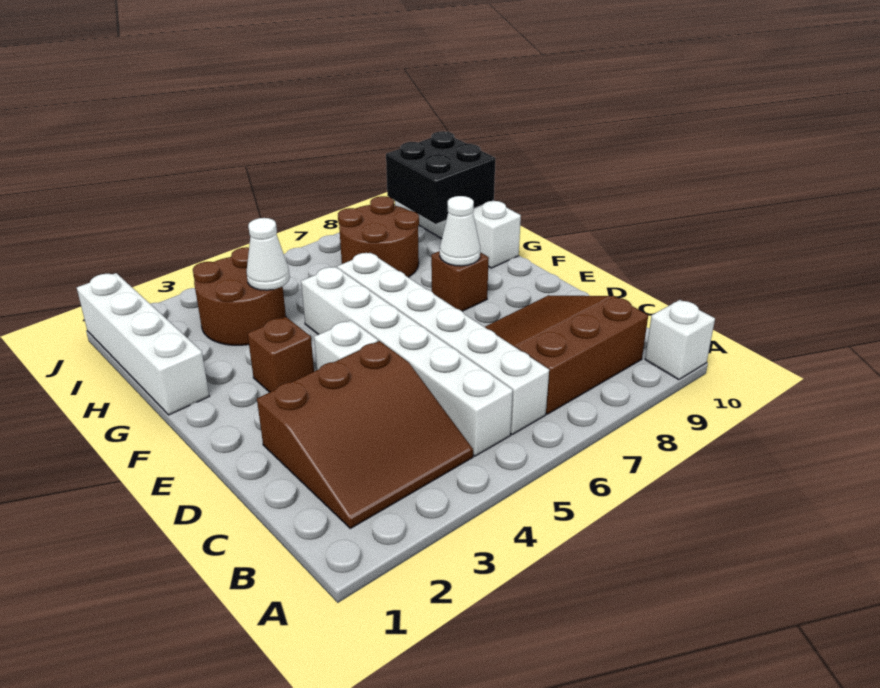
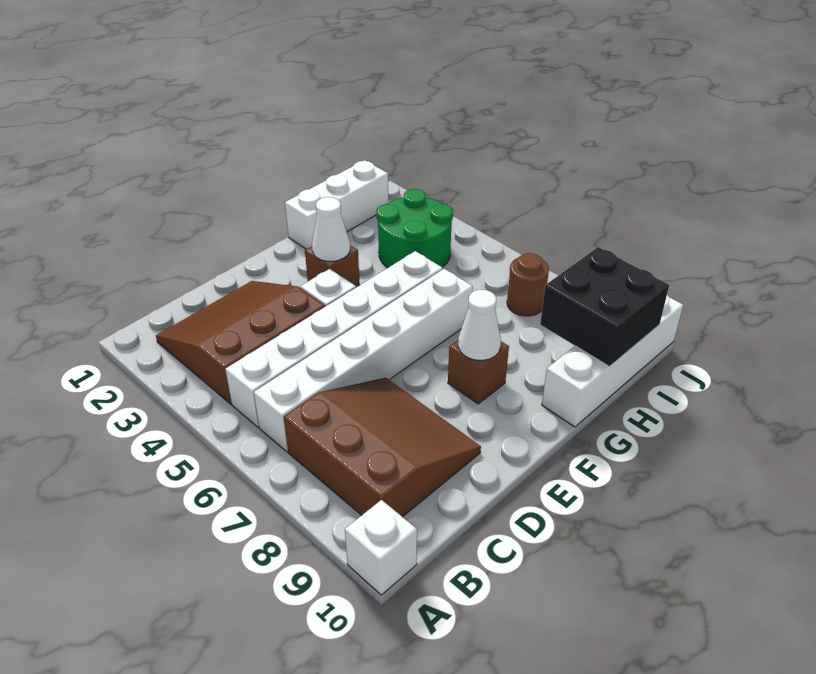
brown 3x3 slope [257,341,473,528] -> brown 3x3 slope turned to [156,281,325,404]
white 1x4 brick [77,273,209,415] -> white 1x3 brick [285,160,388,249]
brown 2x2 round brick [193,247,286,345] -> green 2x2 round brick [377,189,453,268]
white 1x1 cone [246,218,290,290] -> white 1x1 cone moved to [312,197,350,261]
brown 2x2 round brick [338,196,419,277] -> brown 1x1 round brick [507,253,549,316]

